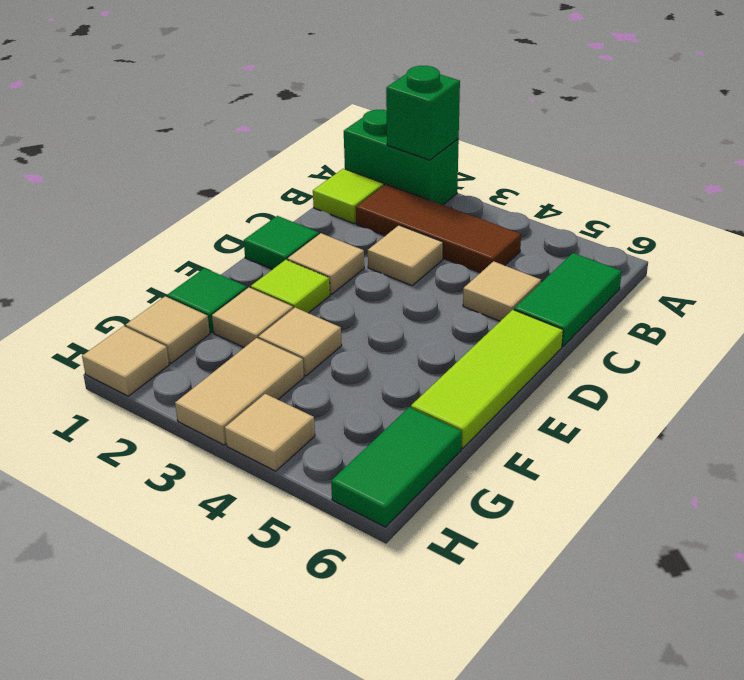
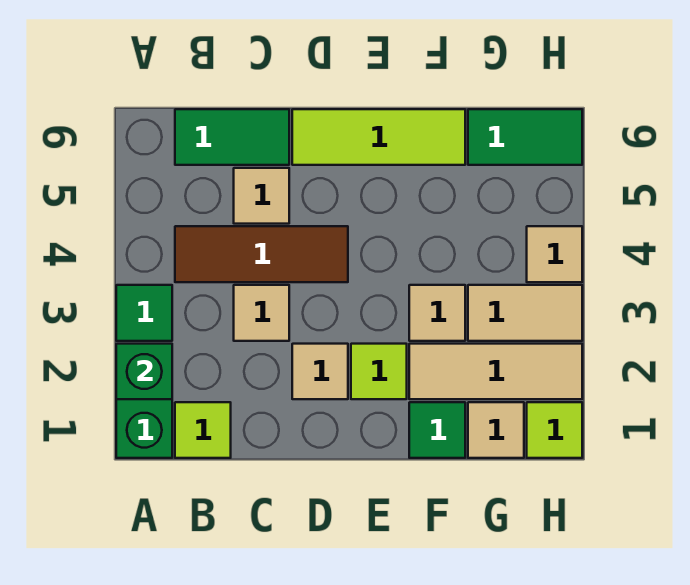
brown 1x3 tile [356,184,521,273] -> brown 1x3 tile turned to [175,226,348,282]
green 1x1 tile [244,216,319,269] -> green 1x1 tile moved to [116,285,172,341]
tan 1x1 tile [212,288,293,347] -> tan 1x3 tile [409,344,582,399]
tan 1x1 tile [82,326,169,396] -> lime 1x1 tile [527,402,582,458]

